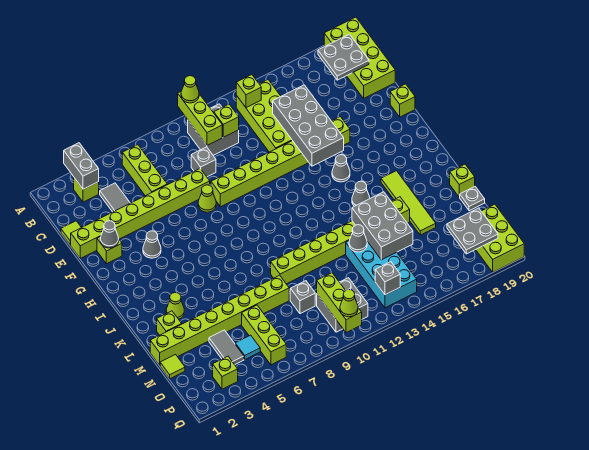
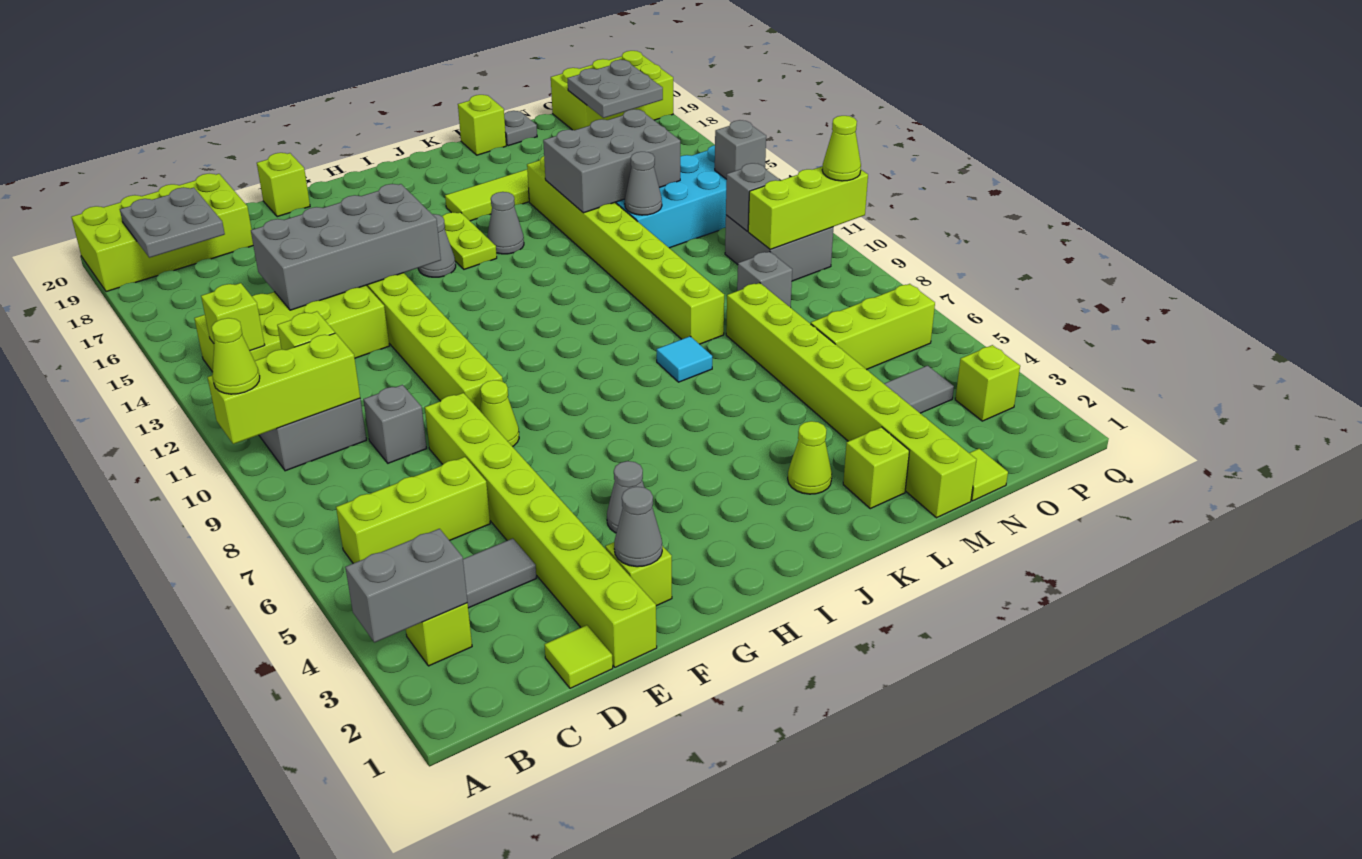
none -> lime 1x2 plate [442,212,497,269]
cyan 1x1 tile [235,335,260,359] -> cyan 1x1 tile moved to [657,336,712,382]
none -> grey 1x1 brick [726,163,780,231]

